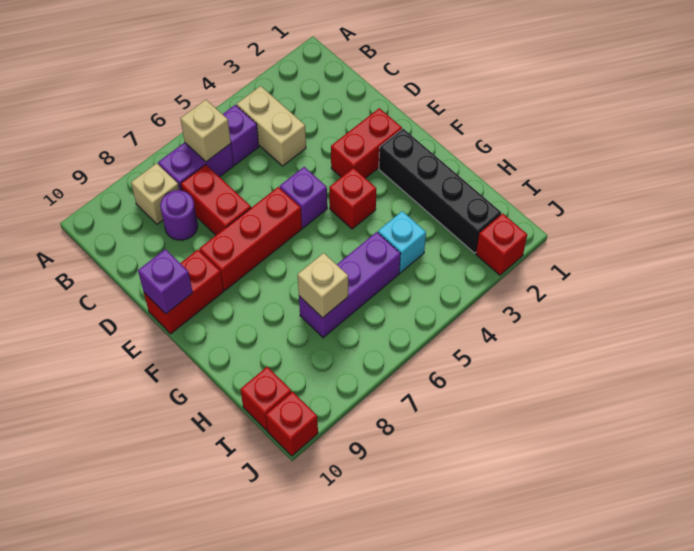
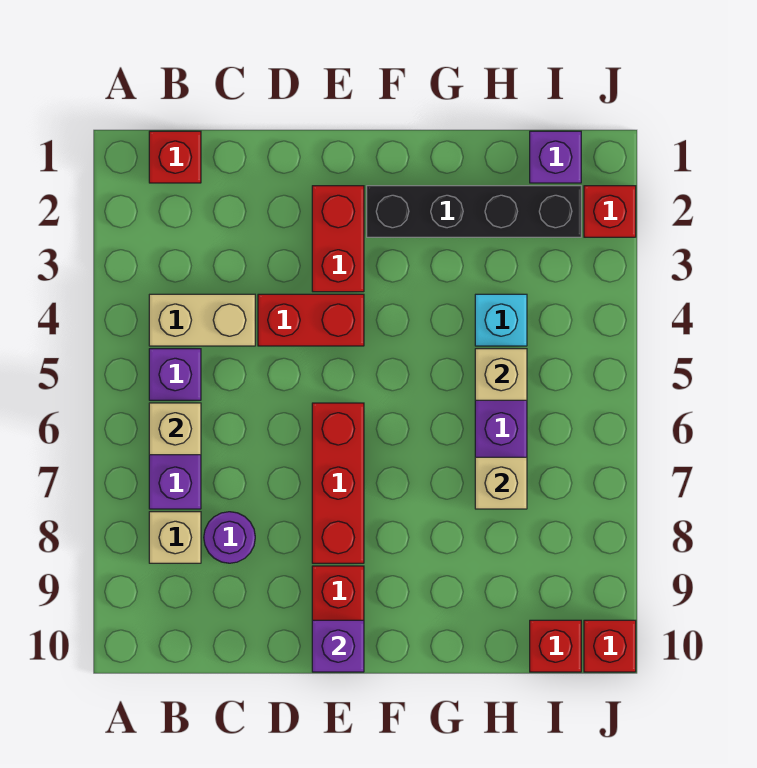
red 1x2 brick [181,164,251,235] -> red 1x2 brick moved to [258,294,364,346]
purple 1x1 brick [280,167,327,228] -> purple 1x1 brick moved to [530,131,581,183]
red 1x1 brick [329,168,376,229] -> red 1x1 brick moved to [149,131,201,183]
none -> tan 1x1 brick [475,349,527,400]

